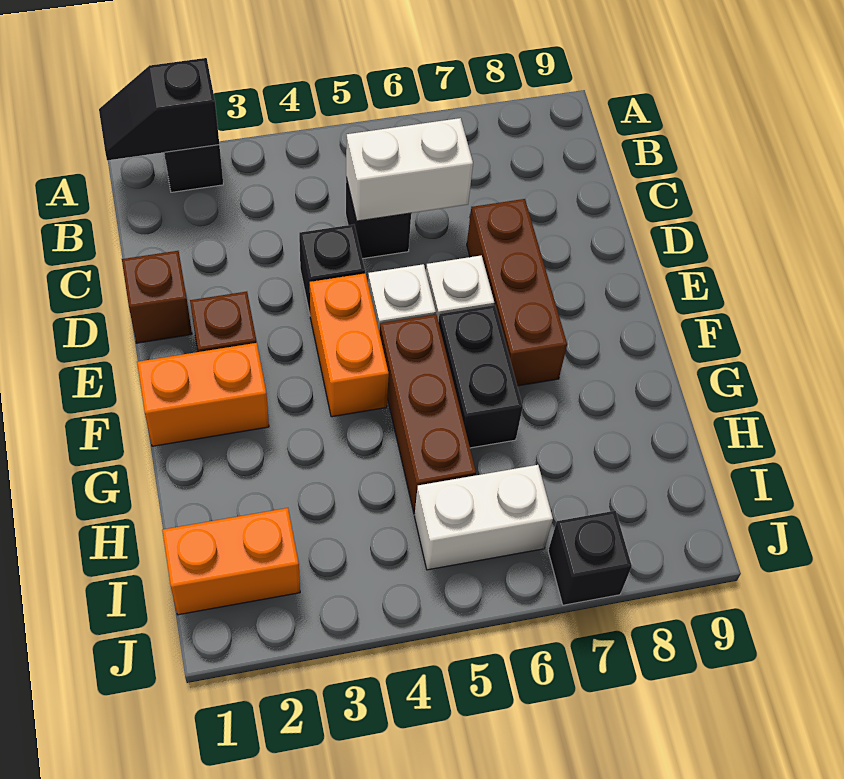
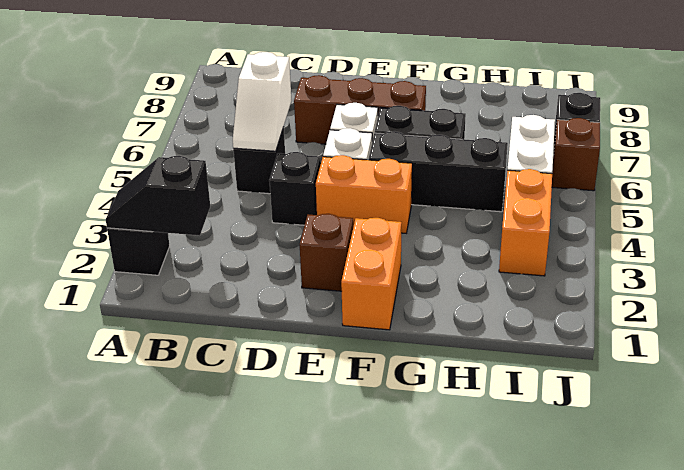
black 1x2 slope [99,58,219,160] -> black 1x2 slope turned to [106,156,210,236]
white 1x2 brick [346,118,473,221] -> white 1x2 slope [233,52,292,151]
brown 1x1 brick [122,251,192,343] -> brown 1x1 brick moved to [552,118,600,191]
brown 1x3 brick [380,314,476,514] -> black 1x3 brick [369,131,508,212]
orange 1x2 brick [162,508,300,615] -> orange 1x2 brick moved to [499,169,552,276]

